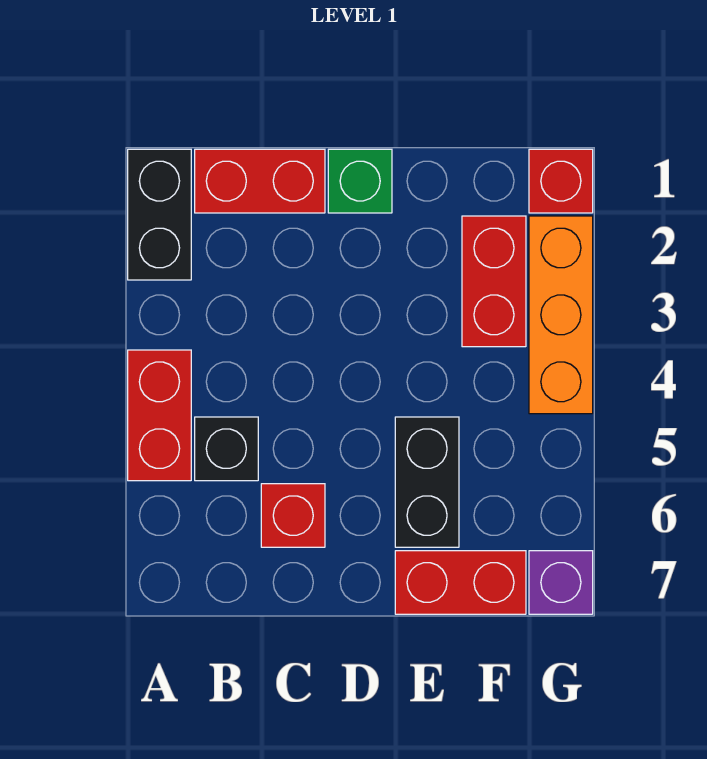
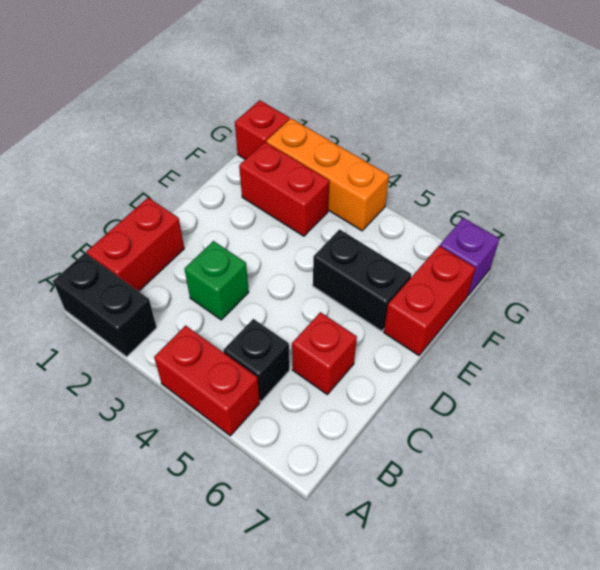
green 1x1 brick [328,149,392,213] -> green 1x1 brick moved to [185,241,249,320]

